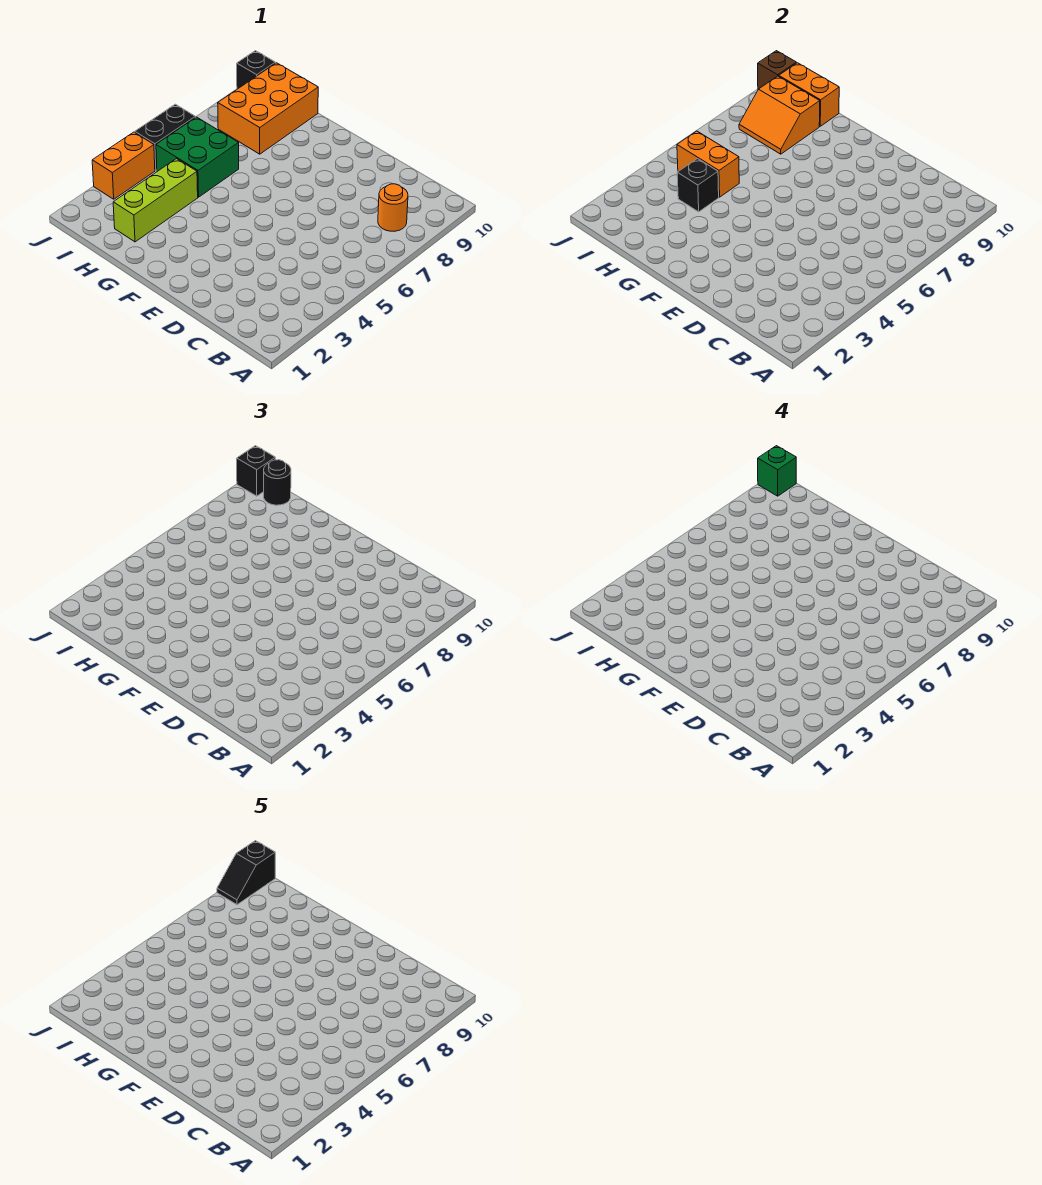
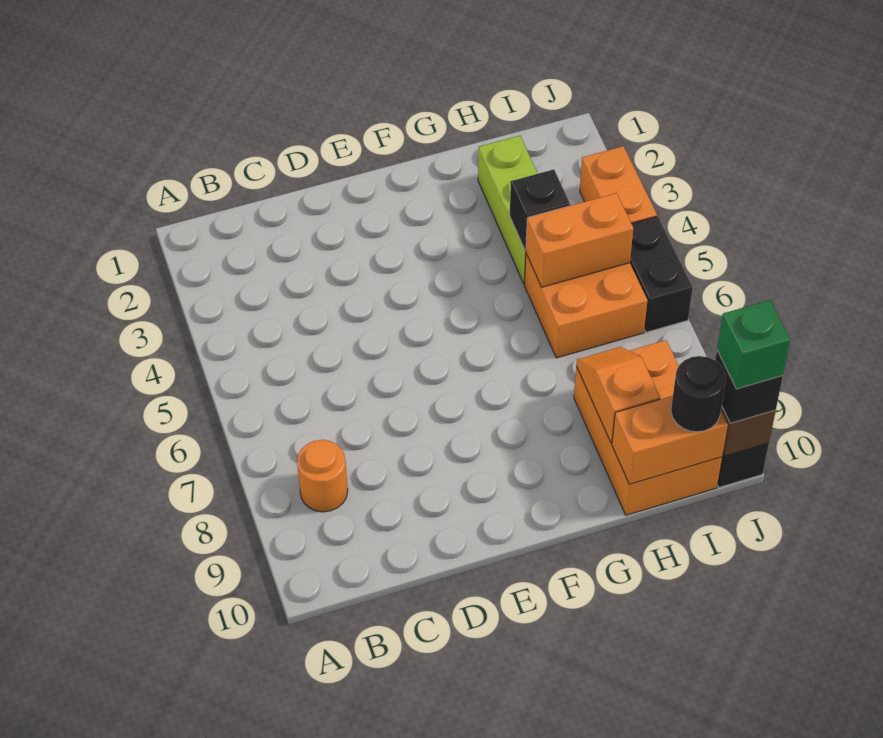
green 2x2 brick [156,117,239,197] -> orange 2x2 brick [525,254,647,358]
orange 2x2 slope [739,76,820,154] -> orange 1x2 slope [576,347,660,443]
black 1x2 slope [217,841,275,905] -> none

